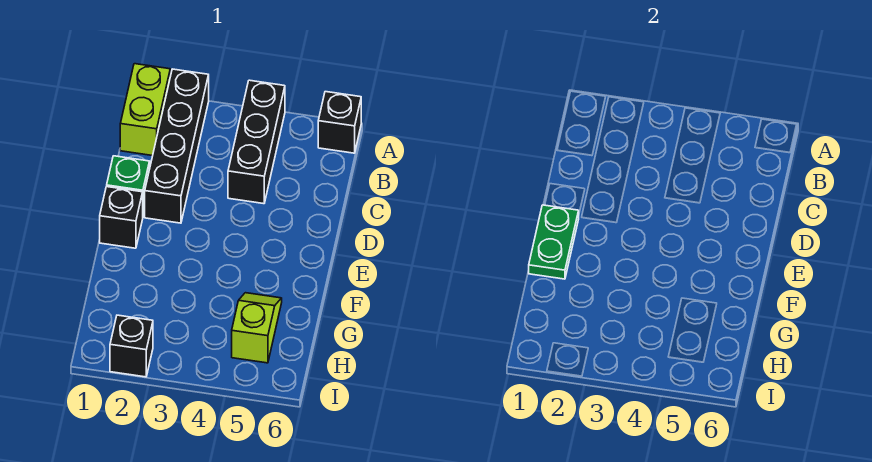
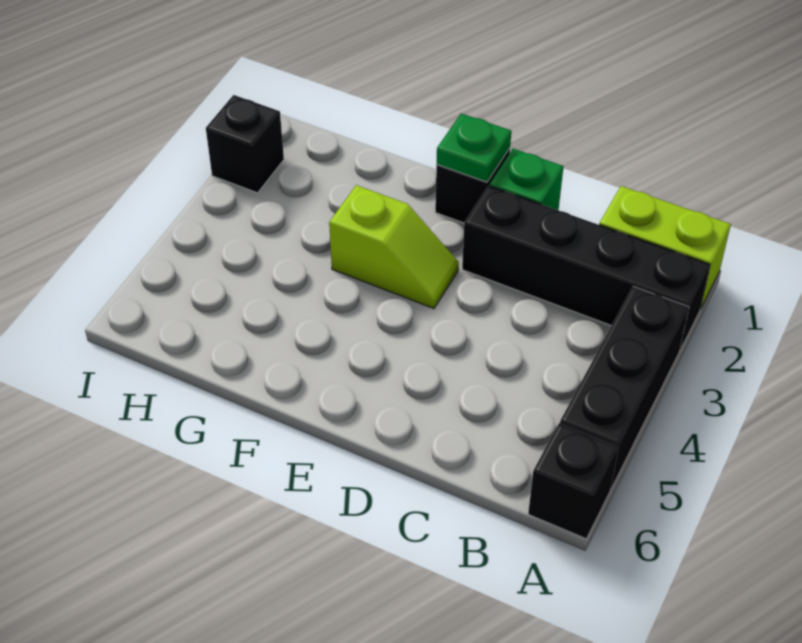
black 1x3 brick [228,80,285,204] -> black 1x3 brick turned to [560,287,689,488]
green 1x2 plate [529,205,579,279] -> green 1x1 plate [437,113,511,182]
lime 1x2 slope [232,293,282,363] -> lime 1x2 slope moved to [329,185,459,309]

